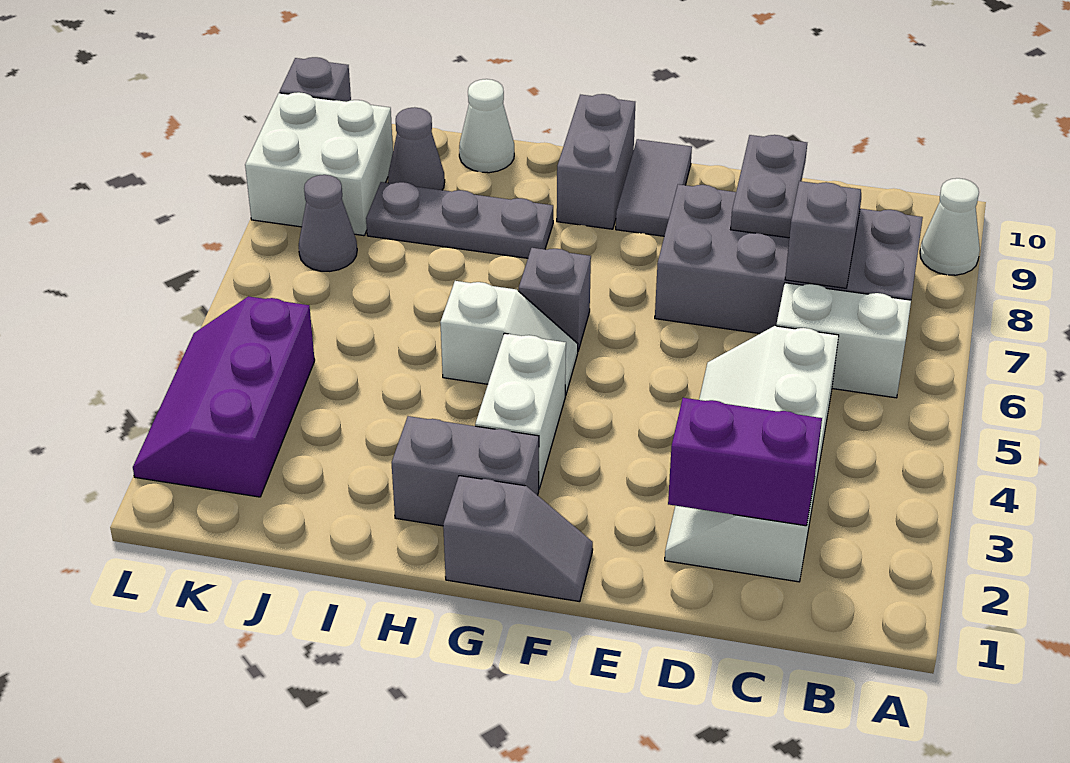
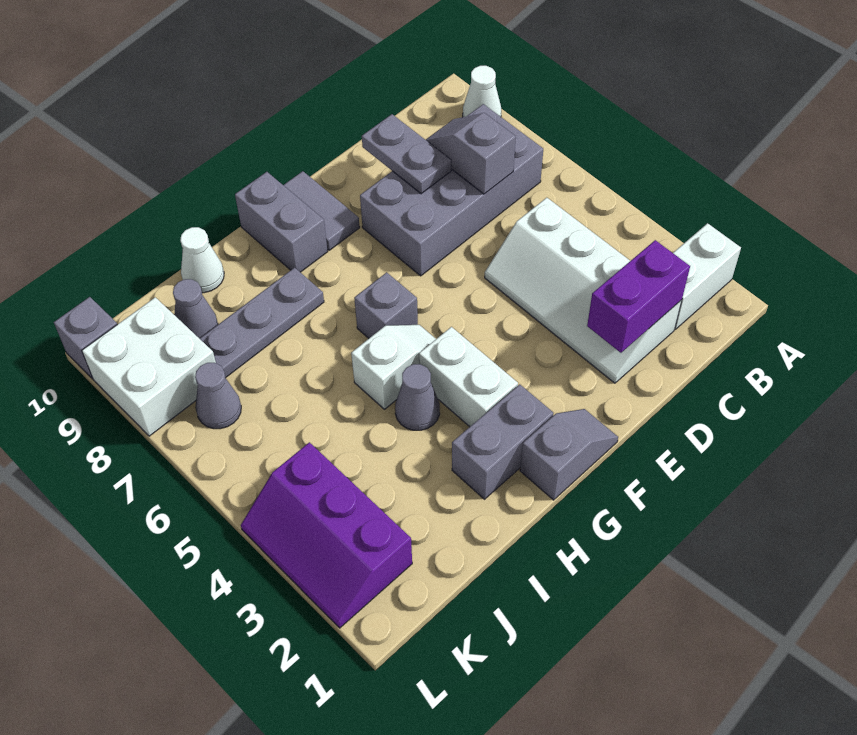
white 1x2 brick [776,283,911,398] -> white 1x2 brick moved to [673,223,741,329]
none -> grey 1x1 cone [395,364,440,430]

